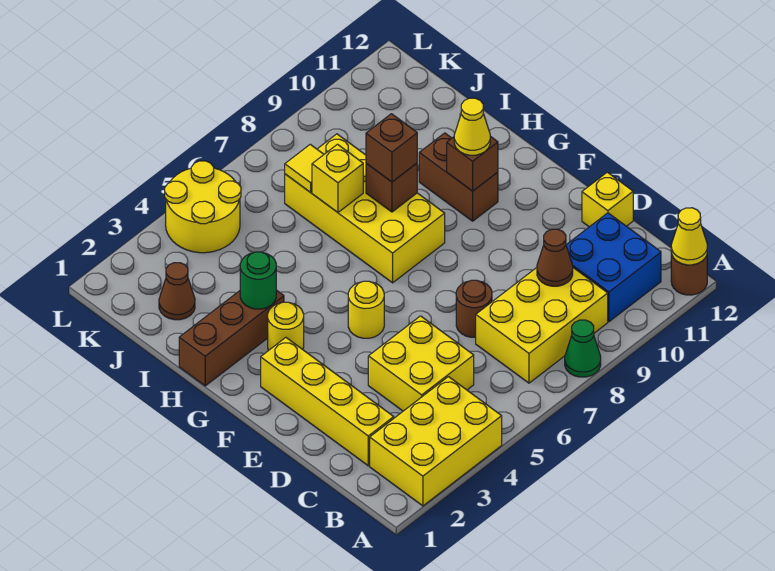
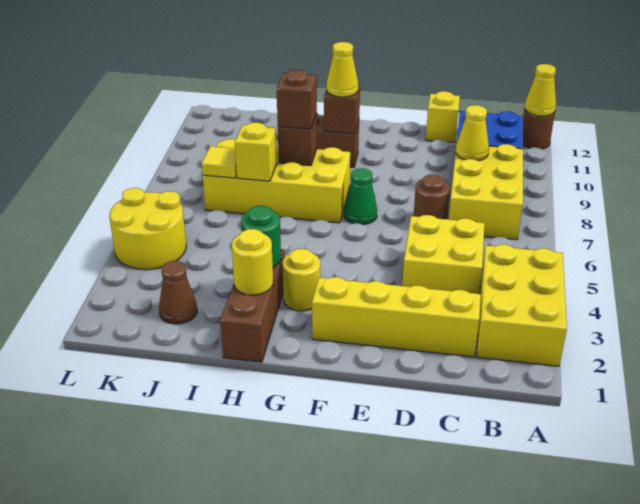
green 1x1 cone [565,320,601,377] -> green 1x1 cone moved to [344,168,377,225]
brown 1x1 cone [537,229,573,286] -> yellow 1x1 cone [456,105,489,161]
yellow 1x1 round brick [348,281,384,338] -> yellow 1x1 round brick moved to [232,229,273,295]

